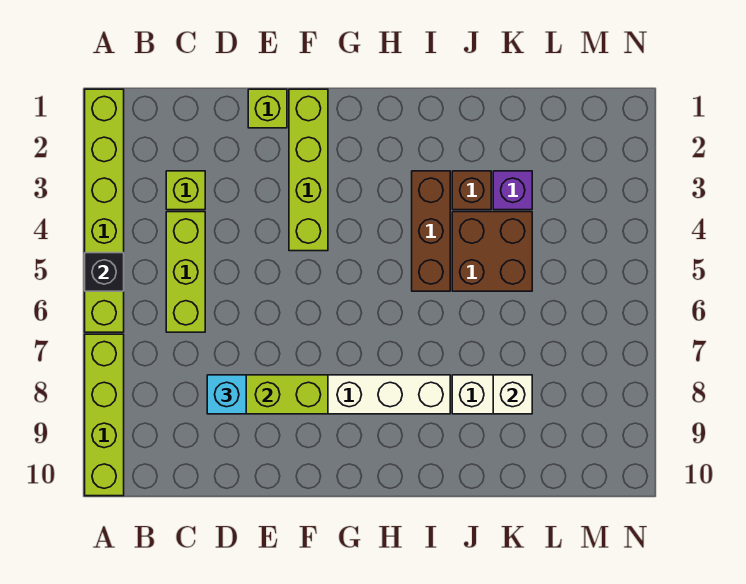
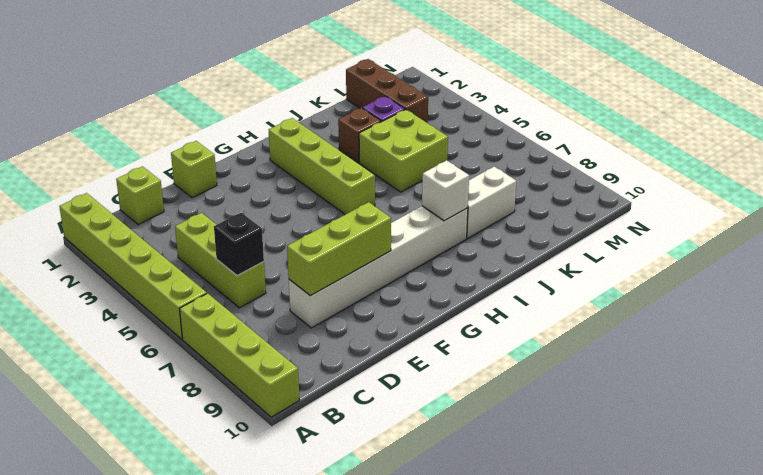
black 1x1 brick [85,253,124,291] -> black 1x1 brick moved to [214,213,264,276]
lime 1x1 brick [166,171,205,210] -> lime 1x1 brick moved to [116,166,164,225]
cyan 1x1 brick [207,375,246,414] -> none
lime 1x4 brick [289,89,328,251] -> lime 1x4 brick moved to [269,118,375,214]
brown 1x3 brick [412,171,450,291] -> brown 1x3 brick moved to [346,59,428,123]
brown 2x2 brick [452,212,532,291] -> lime 2x2 brick [359,110,448,192]
white 1x1 brick [493,375,532,414] -> white 1x1 brick moved to [422,160,469,221]

